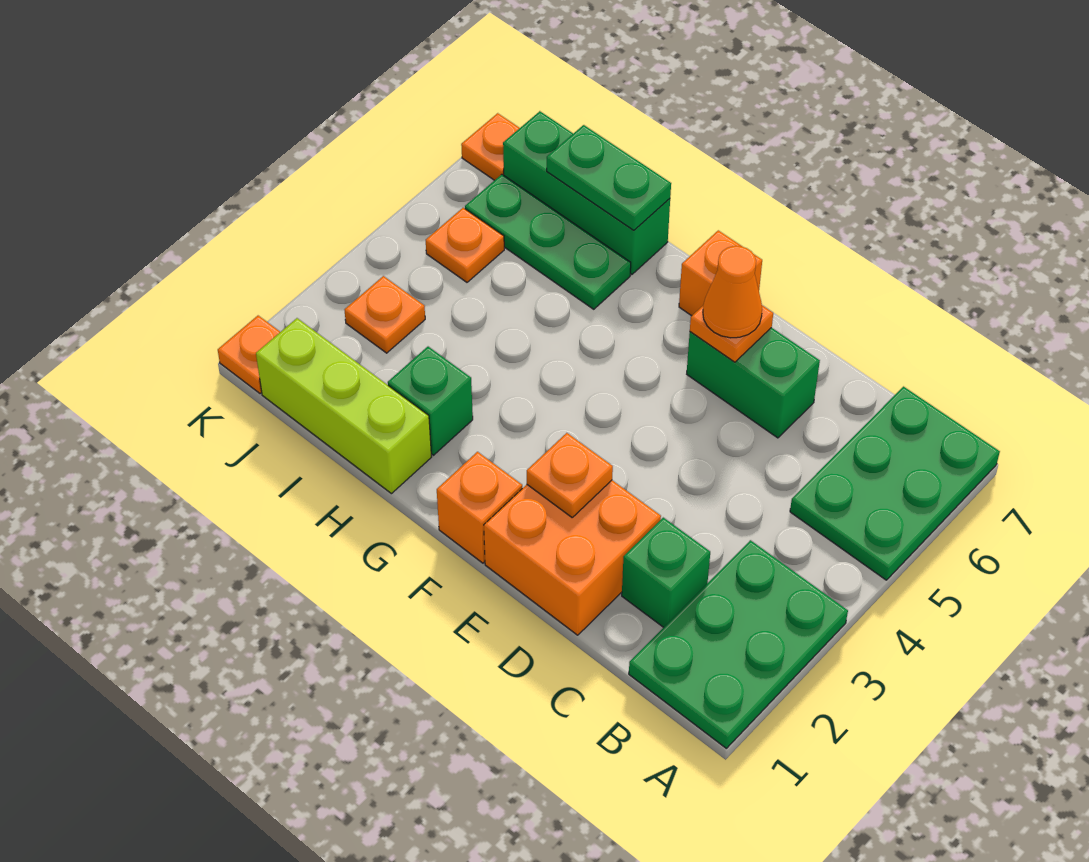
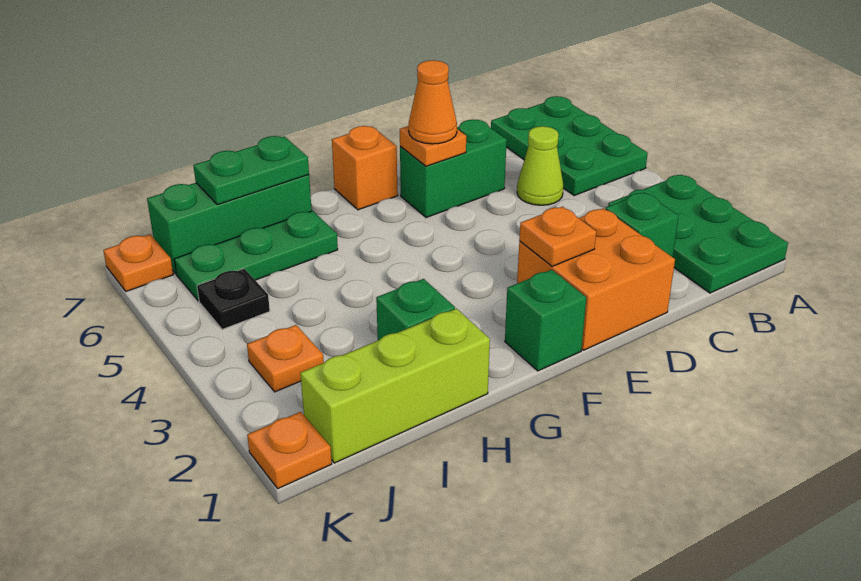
none -> lime 1x1 cone [517,126,563,205]
orange 1x1 brick [437,452,522,563] -> green 1x1 brick [505,270,586,371]
orange 1x1 plate [426,208,504,282] -> black 1x1 plate [197,269,270,329]

